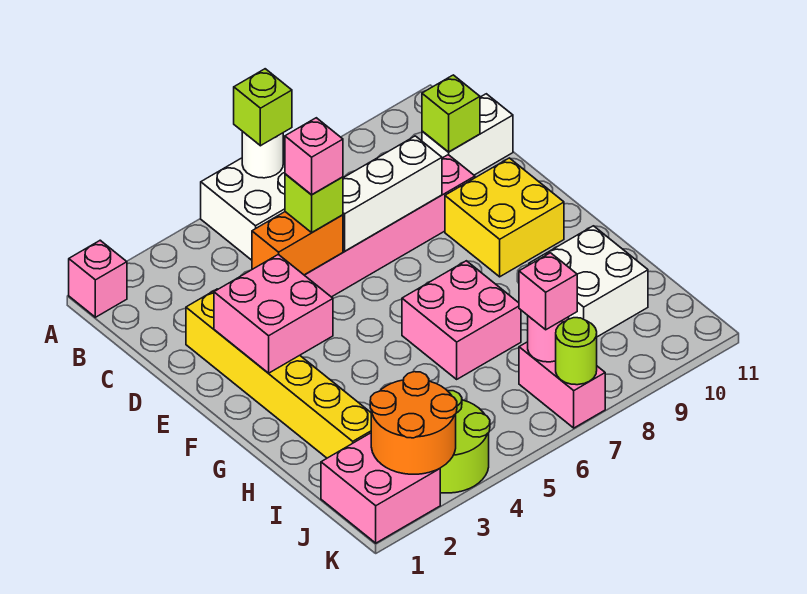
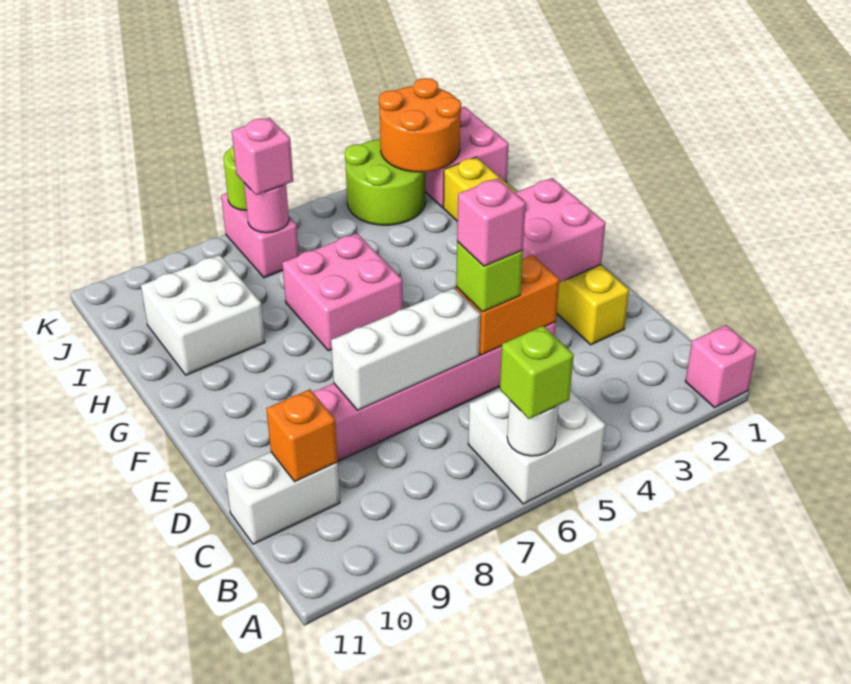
lime 1x1 brick [422,75,480,152] -> orange 1x1 brick [266,389,338,481]
yellow 2x2 brick [445,158,564,277] -> none

